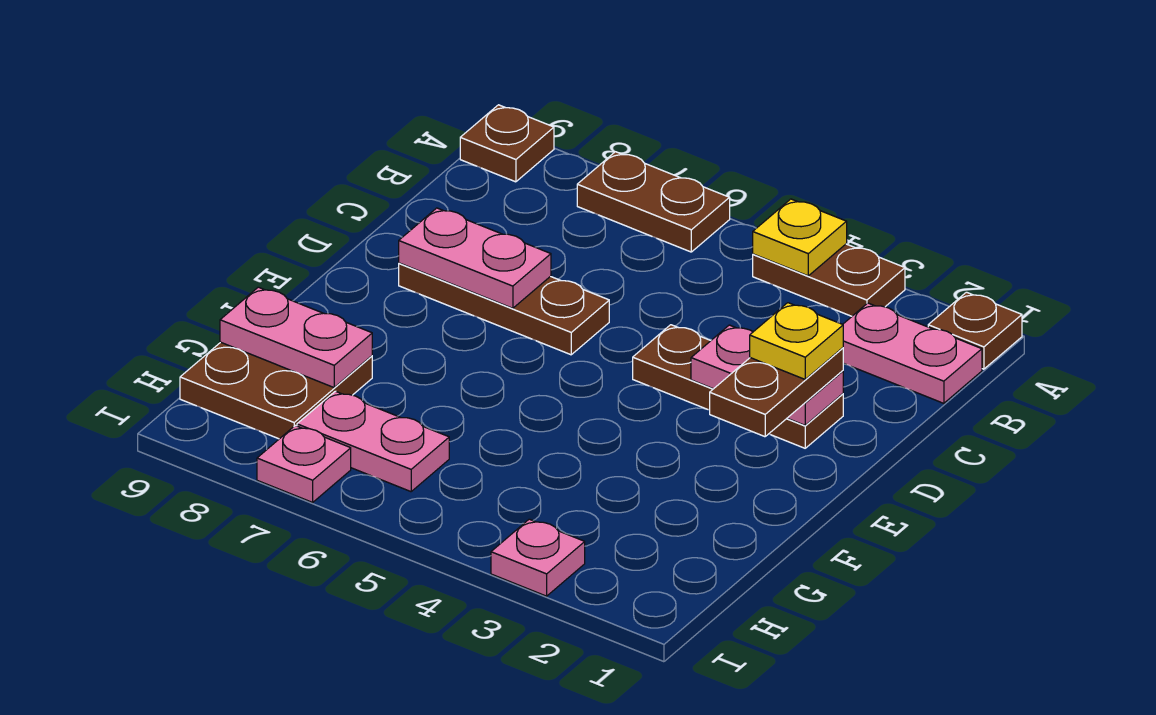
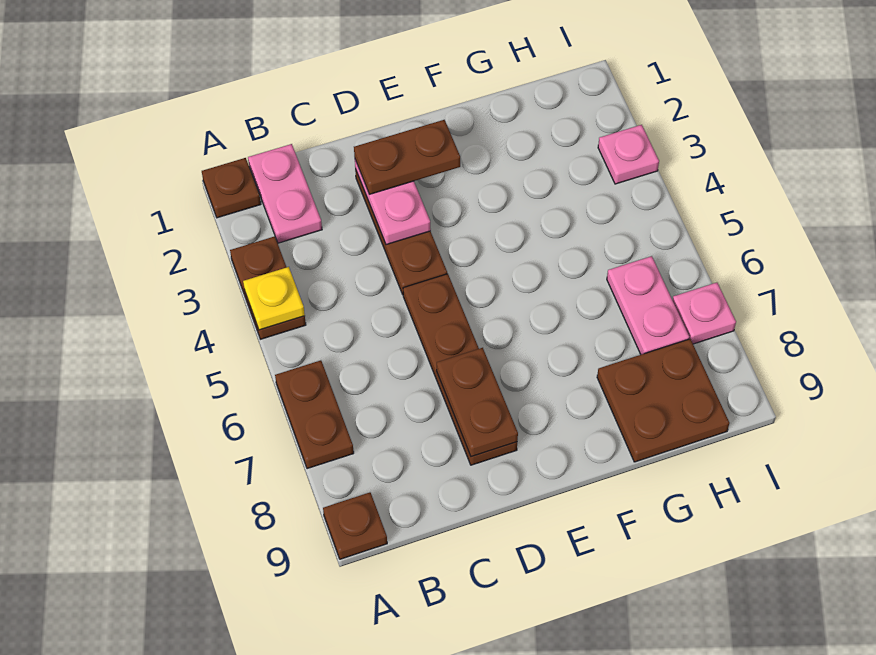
yellow 1x1 plate [750,303,843,379] -> none
brown 1x3 plate [399,263,609,355] -> brown 1x4 plate [403,274,517,465]
pink 1x2 plate [399,208,551,308] -> brown 1x2 plate [437,348,518,457]
pink 1x2 plate [220,287,372,387] -> none

